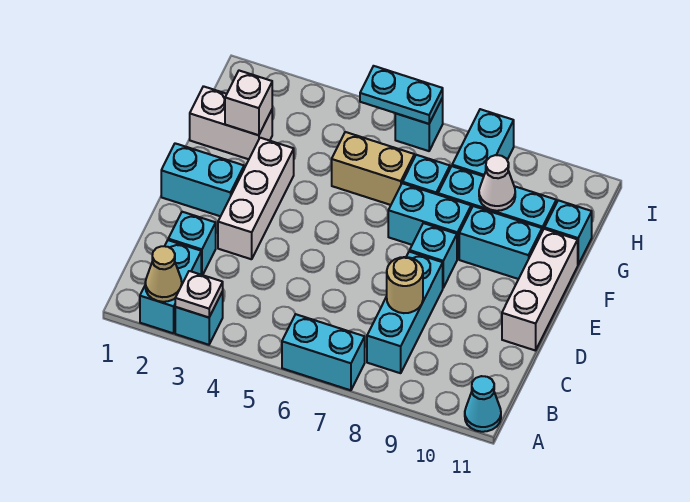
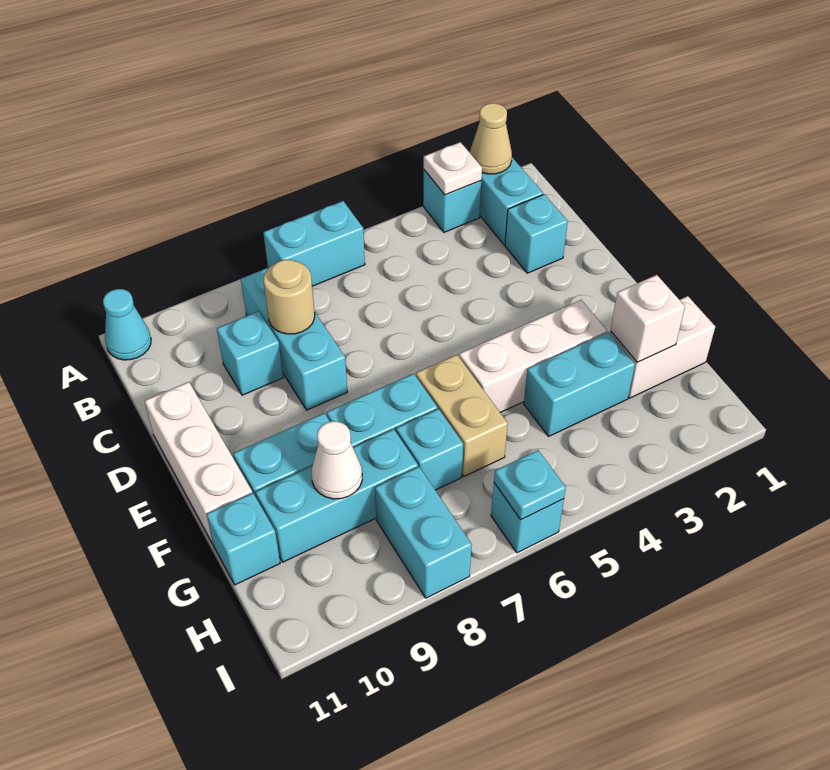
white 1x3 brick [218,138,294,259] -> white 1x3 brick turned to [459,300,607,412]
cyan 1x2 brick [161,143,244,216] -> cyan 1x2 brick moved to [524,332,635,436]
cyan 1x1 brick [410,223,457,288] -> cyan 1x1 brick moved to [217,311,283,395]
tan 1x2 brick [332,132,414,205] -> tan 1x2 brick turned to [416,355,508,476]
cyan 1x2 plate [360,66,443,124] -> cyan 1x1 plate [494,450,566,520]

